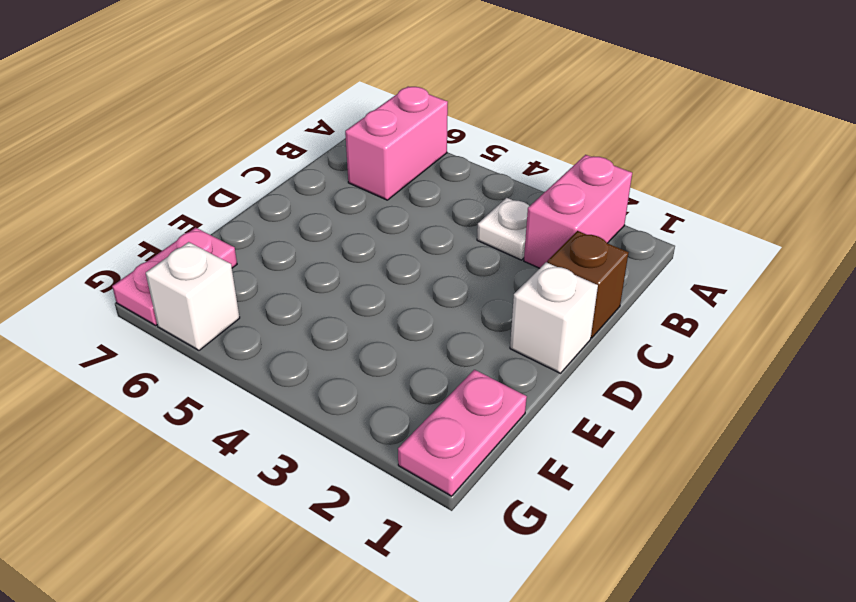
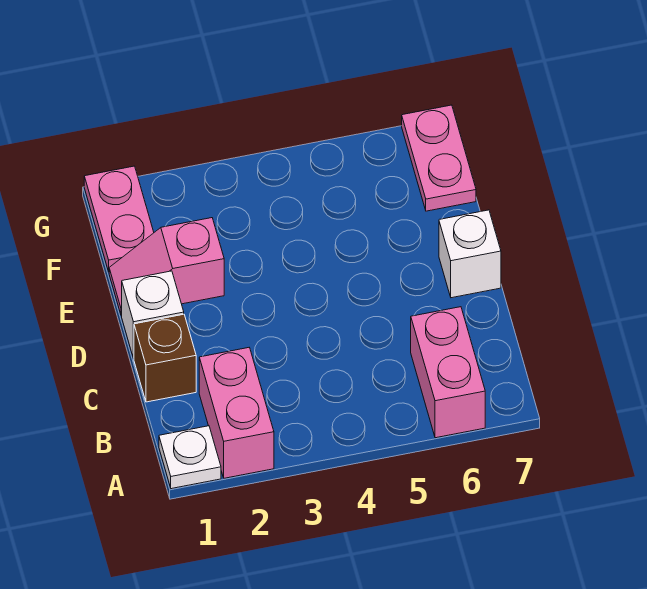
white 1x1 plate [477,198,529,260] -> white 1x1 plate moved to [159,426,221,489]
none -> pink 1x2 slope [109,218,224,316]
white 1x1 brick [146,242,240,350] -> white 1x1 brick moved to [439,210,501,298]

